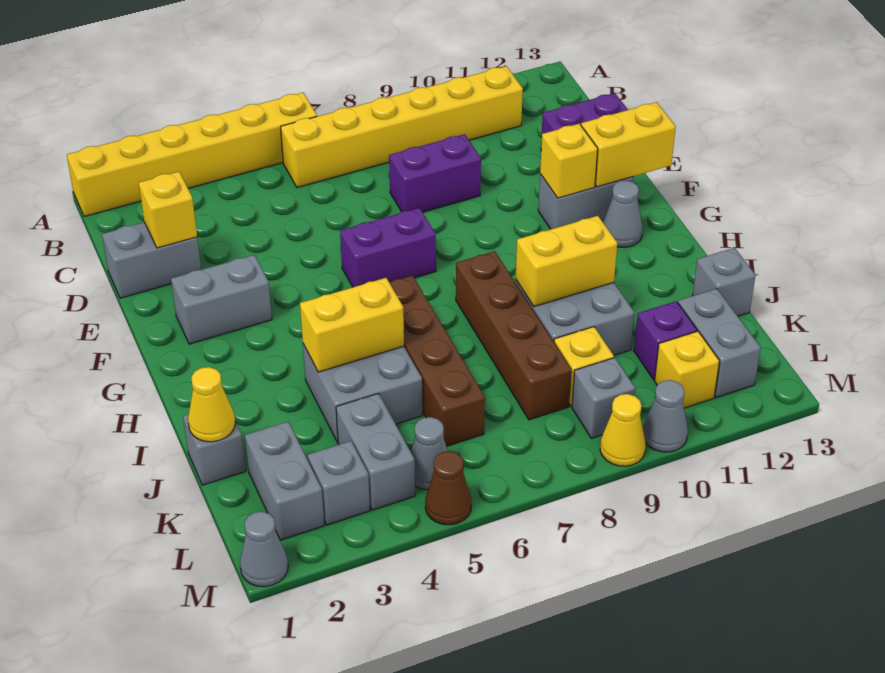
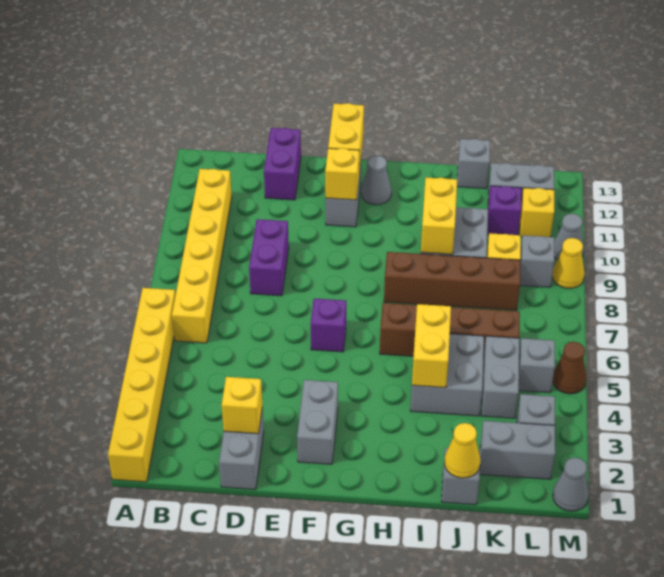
purple 1x2 brick [340,208,436,287] -> purple 1x1 brick [311,299,346,352]
grey 1x2 brick [336,394,415,510] -> grey 1x2 brick turned to [481,336,519,418]
grey 1x1 cone [411,417,448,490] -> grey 1x1 brick [519,338,555,393]

